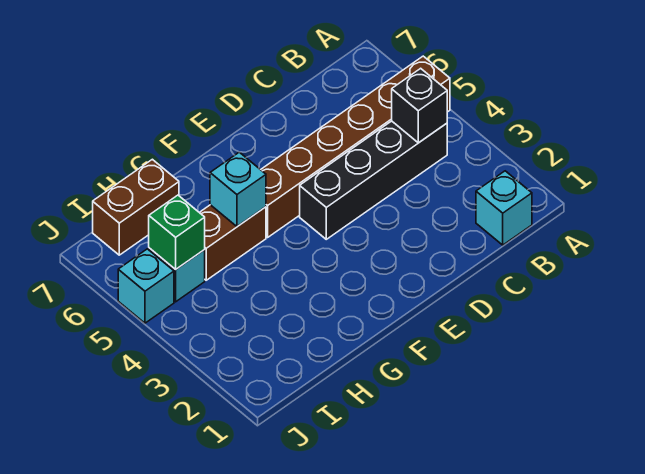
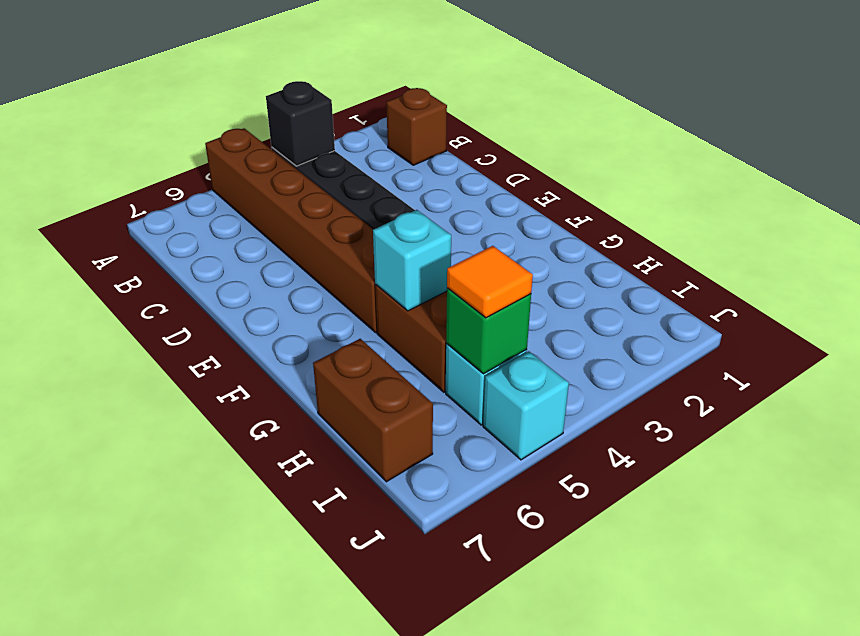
cyan 1x1 brick [476,171,532,245] -> brown 1x1 brick [386,88,447,165]
none -> orange 1x1 tile [447,246,533,318]

